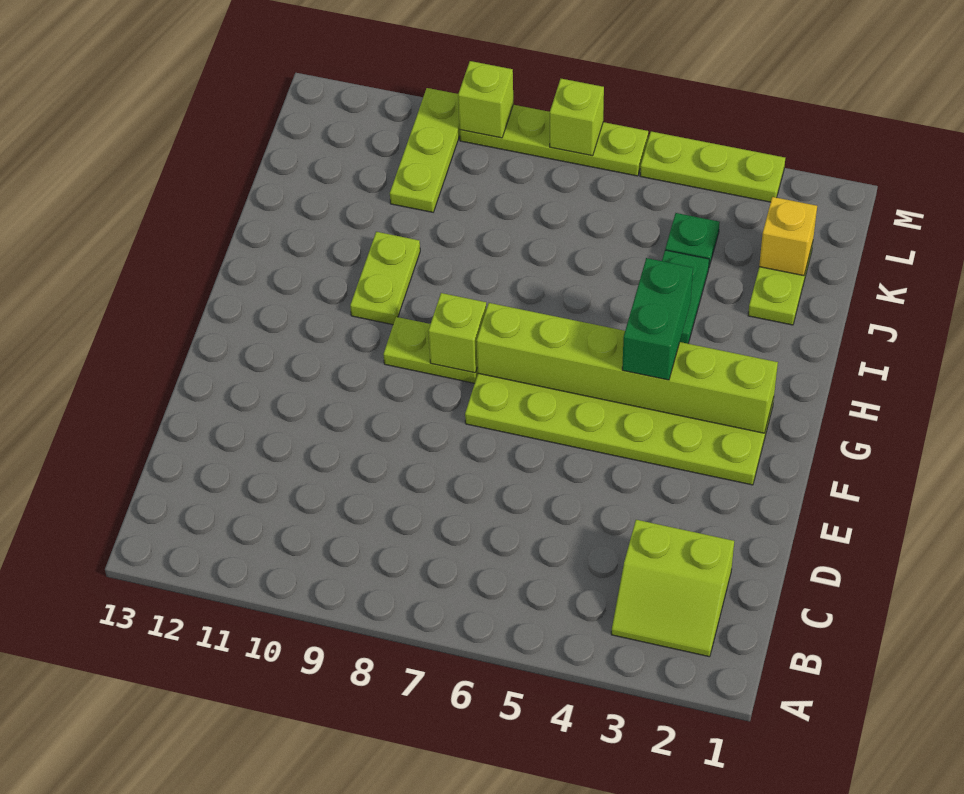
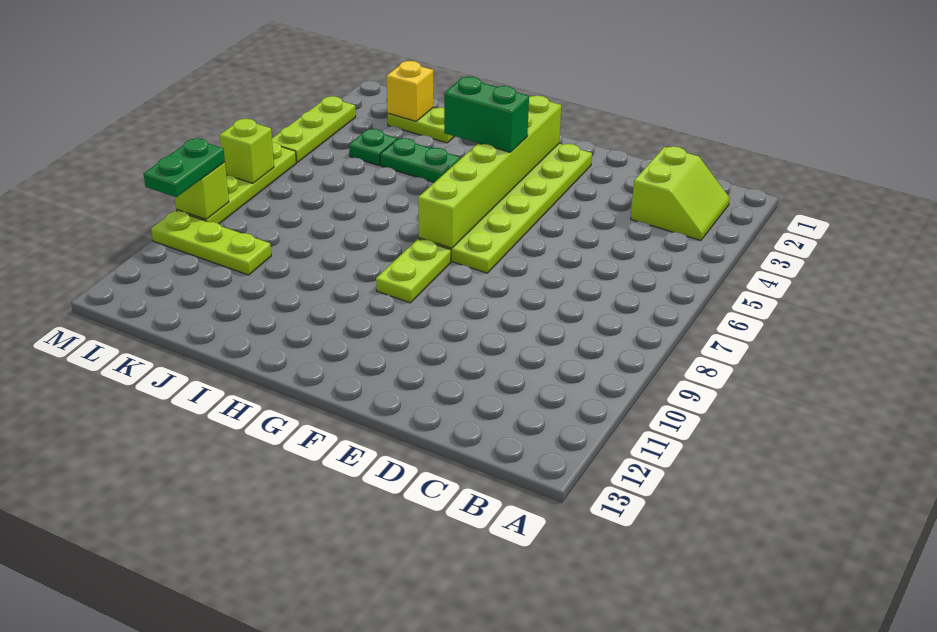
lime 1x1 brick [428,293,486,373] -> none
lime 1x2 plate [350,232,420,325] -> none
none -> green 1x2 plate [144,138,225,197]

